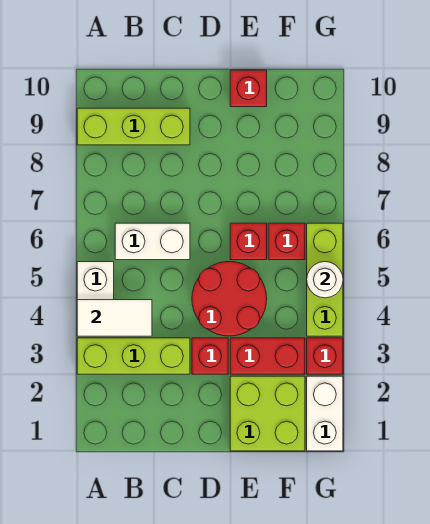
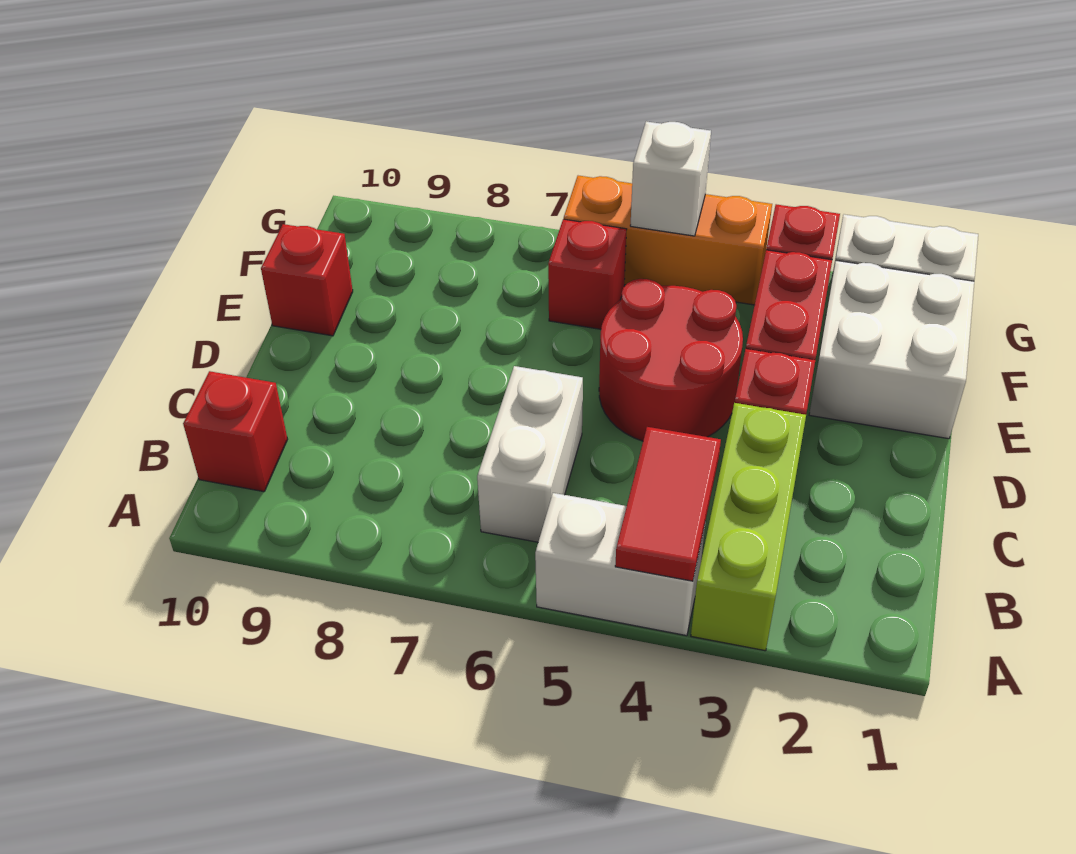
white 1x2 tile [77,300,152,336] -> red 1x2 tile [615,427,721,581]
lime 1x3 brick [77,108,190,145] -> none
lime 2x2 brick [230,376,305,451] -> white 2x2 brick [809,260,974,439]
red 1x1 brick [230,223,267,260] -> red 1x1 brick moved to [183,371,288,492]
lime 1x3 brick [307,223,343,336] -> orange 1x3 brick [564,176,772,305]
white 1x1 round brick [307,262,343,298] -> white 1x1 brick [630,121,711,236]

